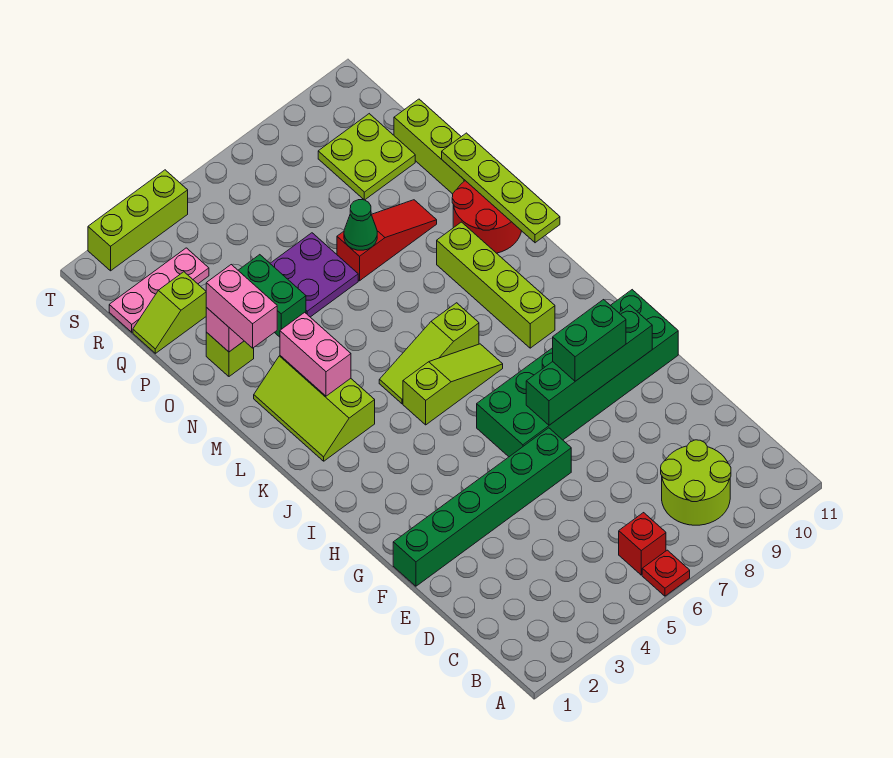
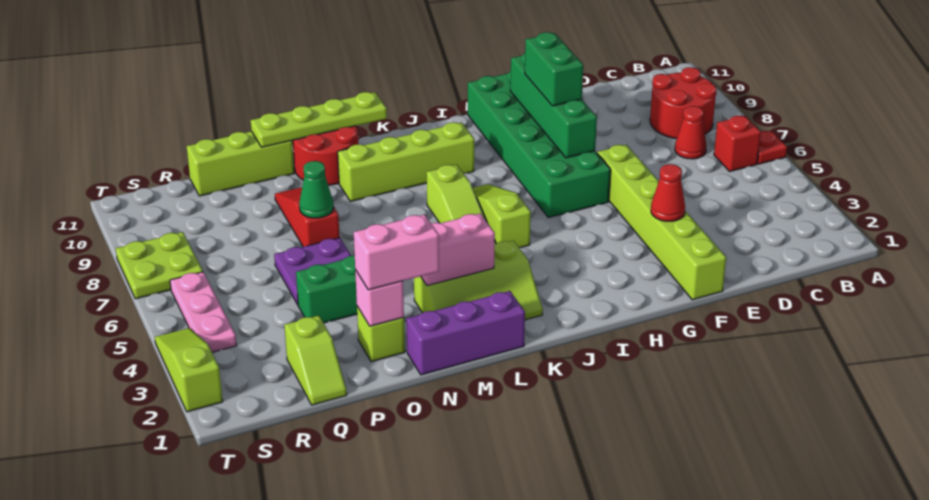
lime 2x2 round brick [661,440,731,525] -> red 2x2 round brick [650,67,717,139]
none -> red 1x1 cone [675,106,706,159]
green 1x6 brick [393,428,571,586] -> lime 1x6 brick [597,145,726,300]
none -> red 1x1 cone [651,164,685,221]
none -> purple 1x3 brick [406,291,525,375]
lime 2x2 plate [318,114,415,200] -> lime 2x2 plate moved to [116,232,203,299]
pink 1x3 plate [109,248,209,332] -> pink 1x3 plate moved to [170,272,237,352]
lime 1x3 brick [88,170,188,271] -> lime 1x3 slope [155,328,223,412]

